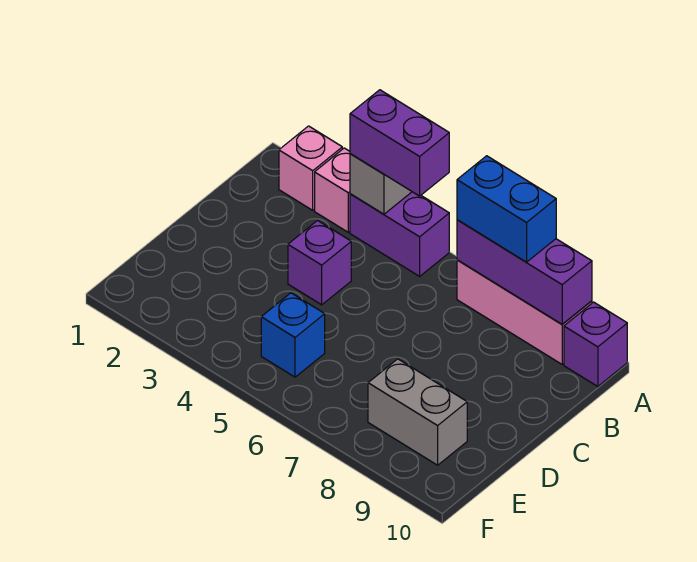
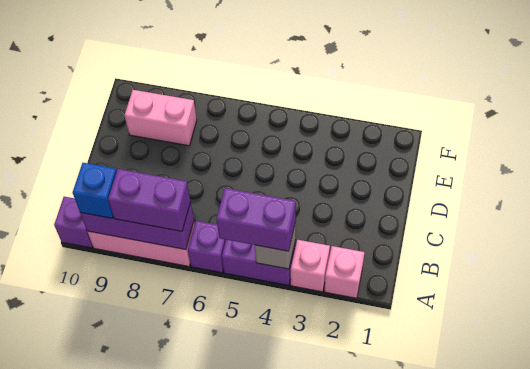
blue 1x2 brick [457,156,556,262] -> purple 1x2 brick [108,169,191,231]
purple 1x1 brick [288,221,351,305] -> purple 1x1 brick moved to [188,221,226,273]
blue 1x1 brick [261,293,325,377] -> blue 1x1 brick moved to [73,163,117,218]
grey 1x2 brick [368,359,467,465] -> pink 1x2 brick [124,90,197,146]

